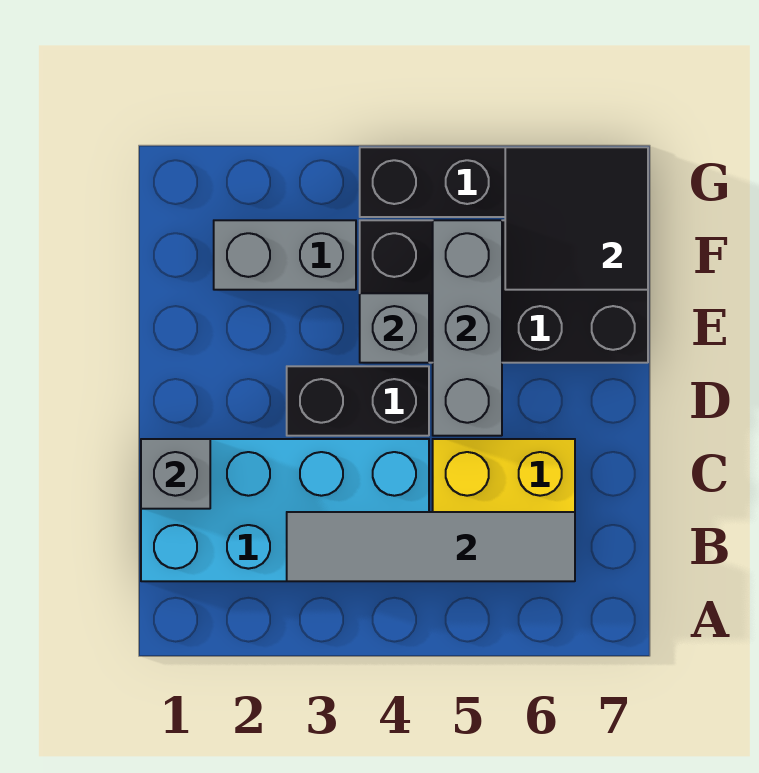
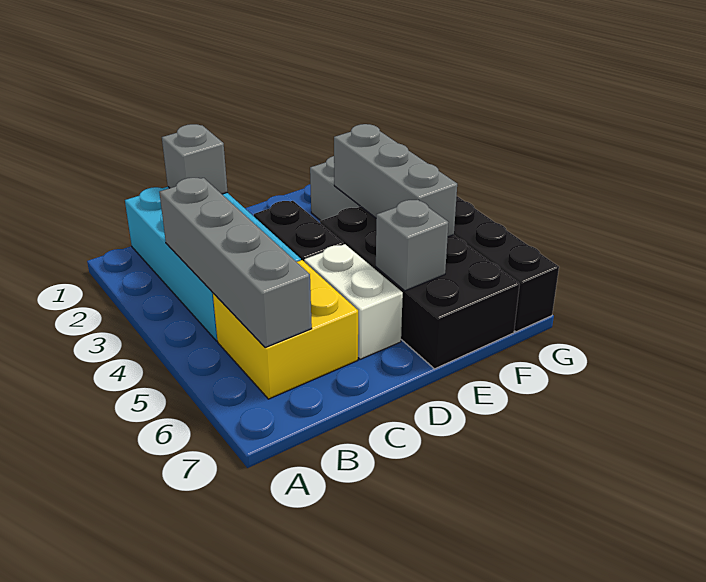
grey 1x4 tile [287,512,575,581] -> grey 1x4 brick [159,178,312,348]
none -> white 1x2 brick [304,244,403,359]
grey 1x3 brick [433,220,502,436] -> grey 1x3 brick turned to [334,124,457,237]
grey 1x1 brick [360,293,429,363] -> grey 1x1 brick moved to [376,200,449,291]
black 2x2 tile [505,147,648,290] -> none

